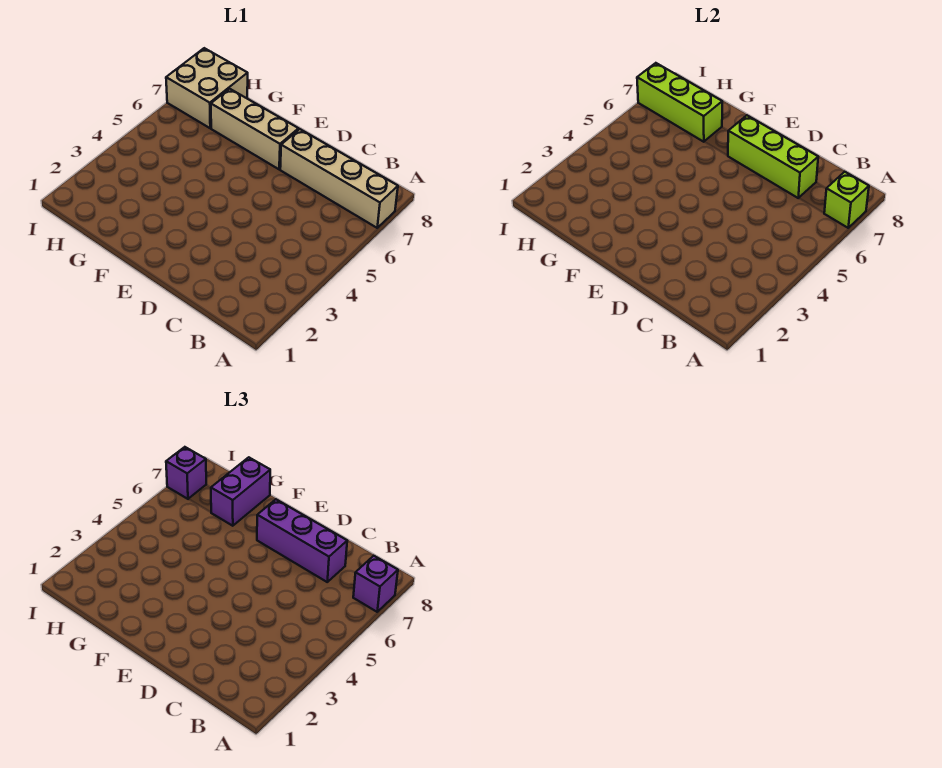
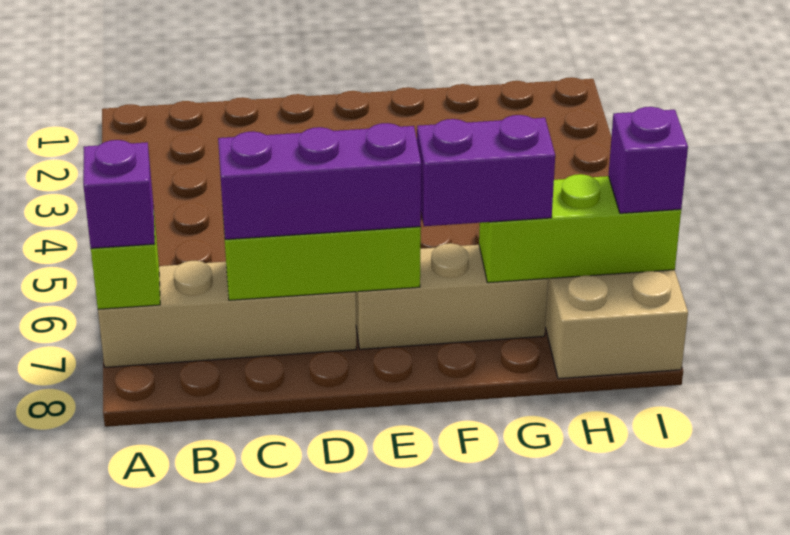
purple 1x2 brick [211,457,270,526] -> purple 1x2 brick turned to [417,115,555,226]

